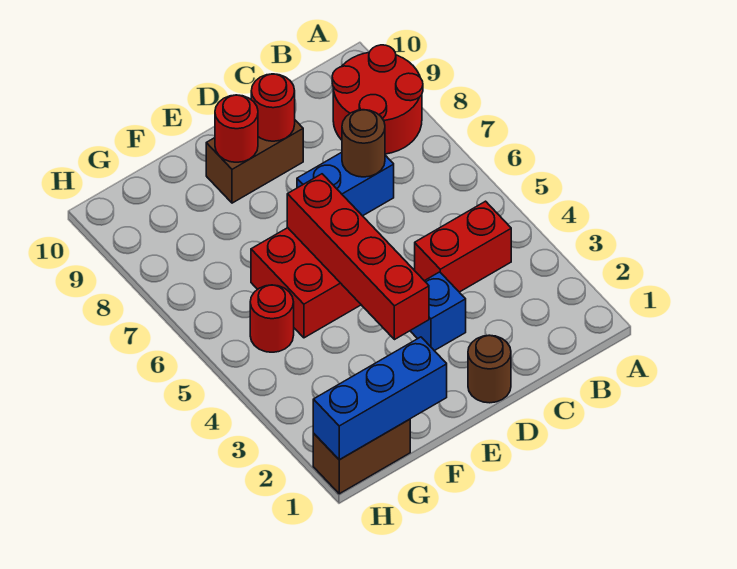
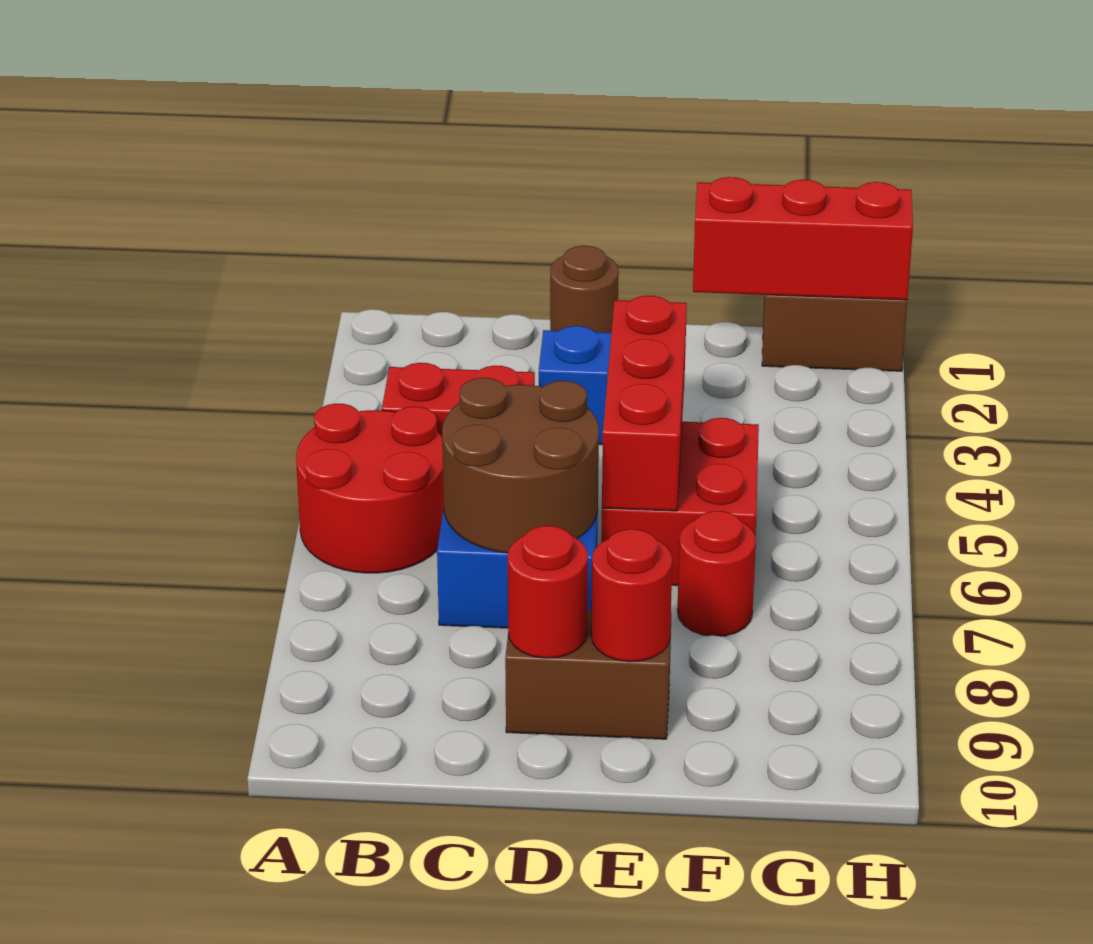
red 2x2 round brick [332,45,423,154] -> red 2x2 round brick moved to [296,403,444,573]
brown 1x1 round brick [342,110,385,177] -> brown 2x2 round brick [442,378,599,553]
red 1x4 brick [287,174,429,340] -> red 1x3 brick [602,296,687,511]
blue 1x3 brick [313,337,447,460] -> red 1x3 brick [693,177,913,300]
red 1x1 round brick [250,285,294,352] -> red 1x1 round brick moved to [677,511,756,636]

